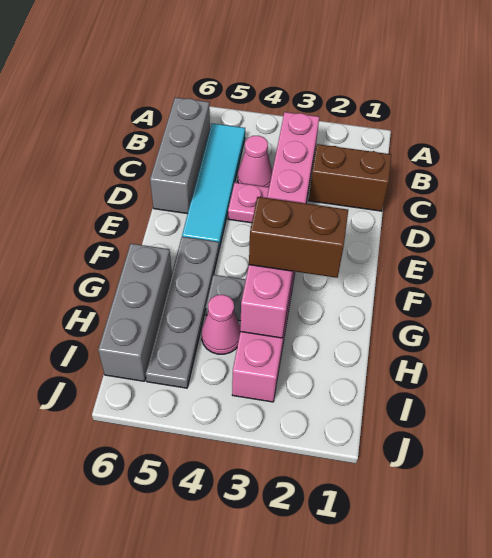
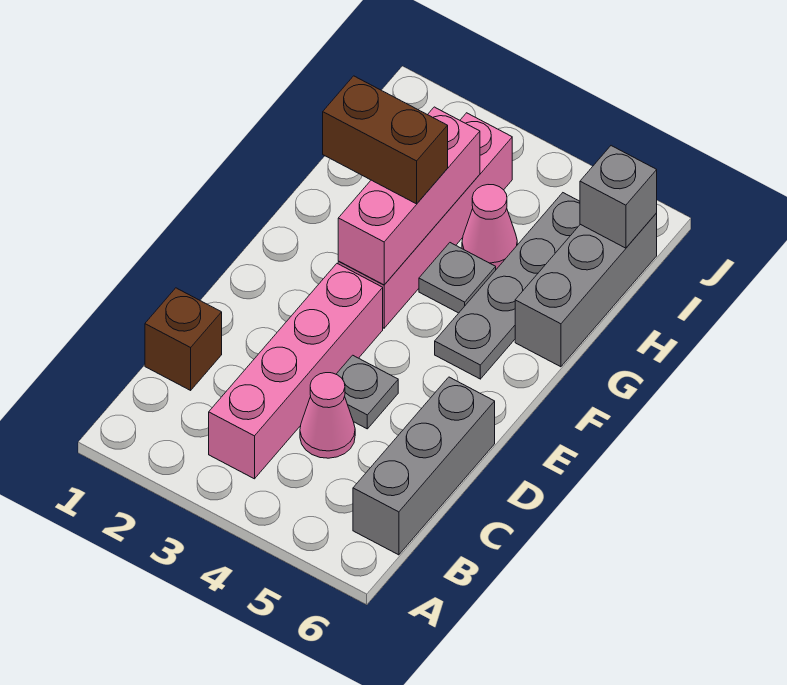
cyan 1x4 tile [182,123,245,248] -> none
brown 1x2 brick [309,144,391,211] -> brown 1x1 brick [145,288,222,390]
pink 1x1 plate [228,182,269,223] -> grey 1x1 plate [336,355,398,429]
none -> grey 1x1 brick [580,146,657,248]

